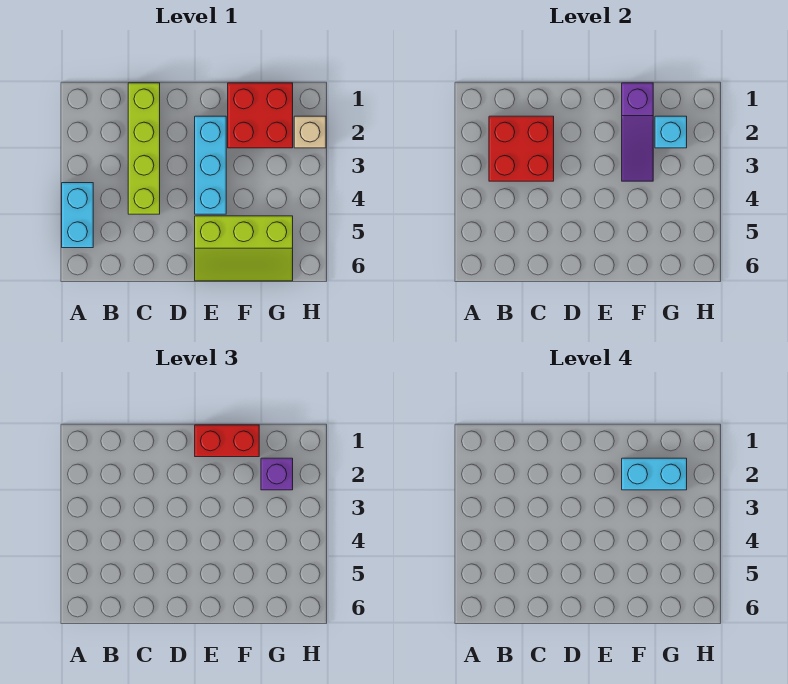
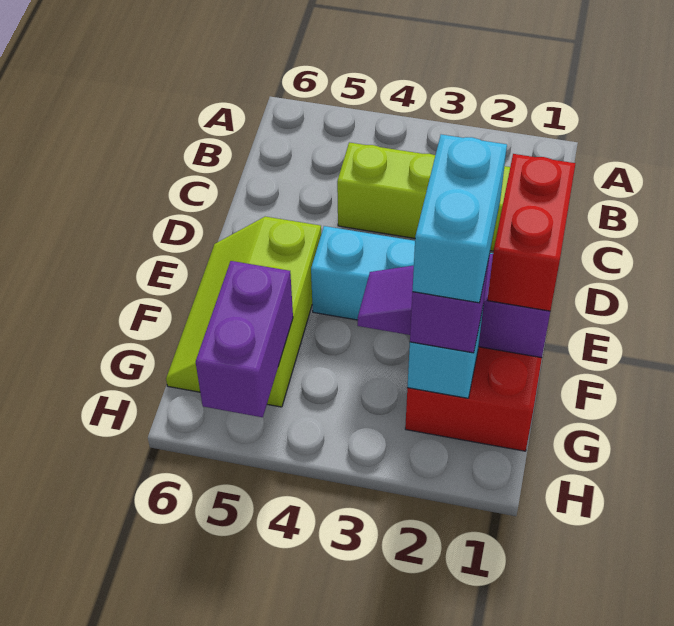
cyan 1x2 brick [62,183,93,248] -> none
red 2x2 brick [489,116,554,181] -> none
none -> purple 1x2 brick [196,261,293,417]
tan 1x1 brick [294,116,326,148] -> none

